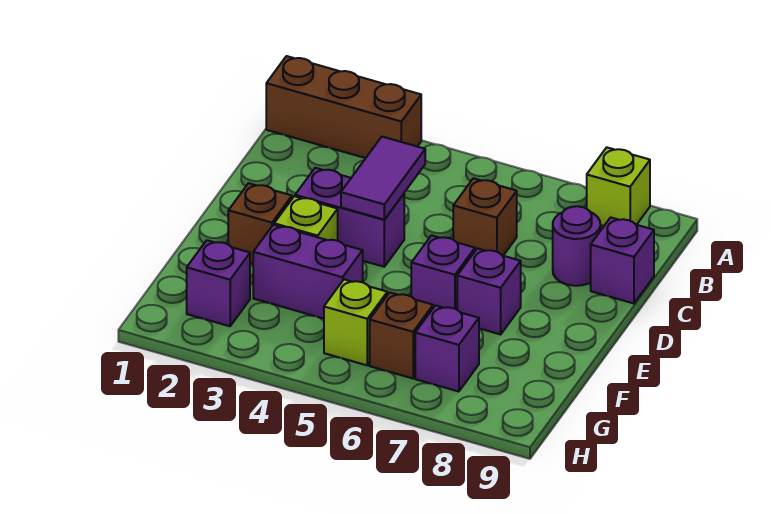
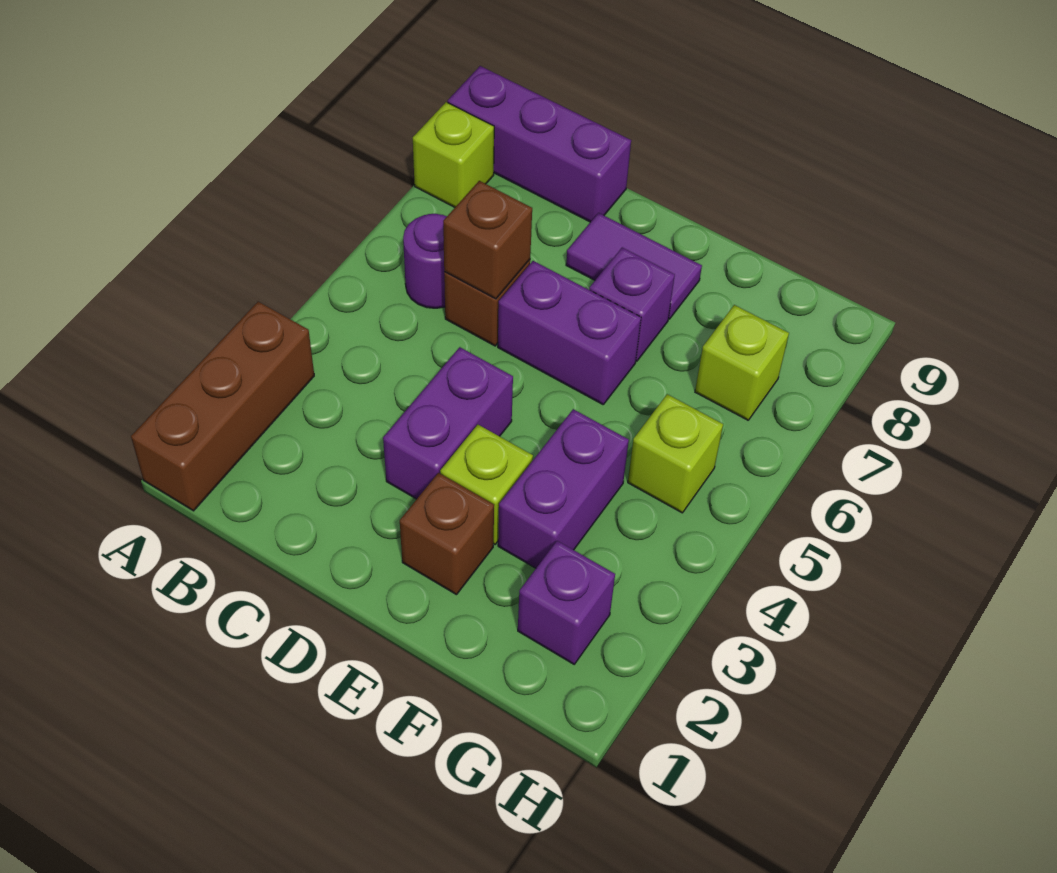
purple 1x2 tile [341,137,425,220] -> purple 1x2 tile moved to [566,213,702,319]
purple 1x1 round brick [553,206,600,286] -> purple 1x1 round brick moved to [403,214,447,308]
purple 1x1 brick [591,217,654,303] -> purple 1x3 brick [448,66,631,222]
purple 1x1 brick [411,235,475,310] -> purple 1x2 brick [498,261,641,404]
brown 1x1 brick [370,293,433,378] -> brown 1x1 brick moved to [443,181,532,299]
purple 1x1 brick [415,306,479,392] -> lime 1x1 brick [695,305,789,420]

